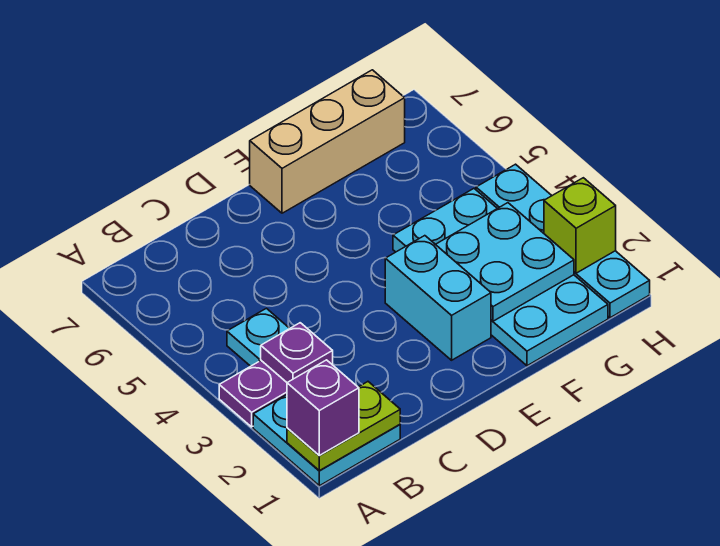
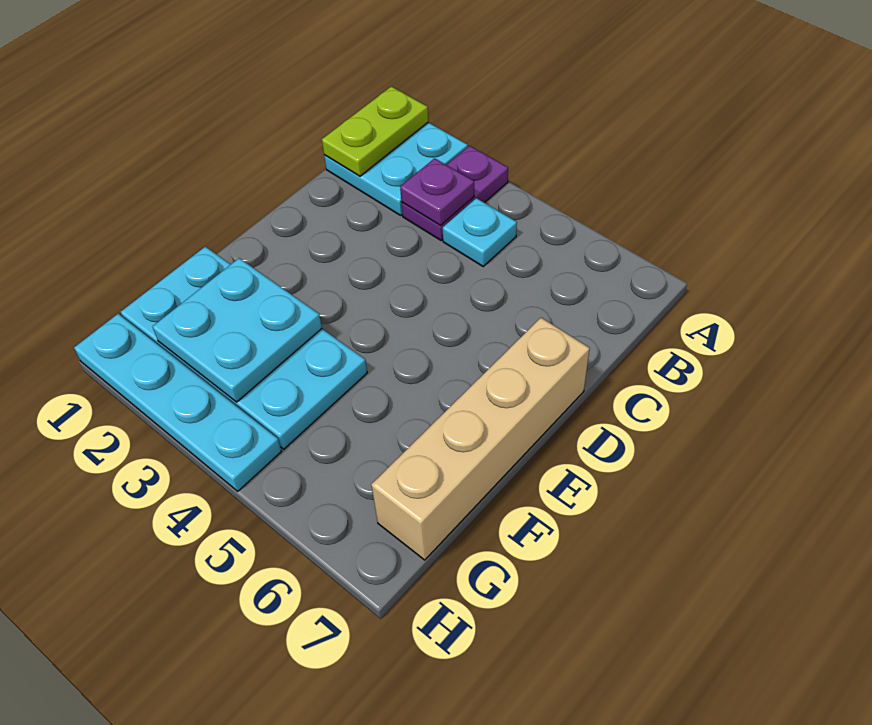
purple 1x1 brick [287,360,359,455] -> none
cyan 1x2 brick [385,236,491,360] -> none
tan 1x3 brick [250,70,405,213] -> tan 1x4 brick [371,318,590,560]
lime 1x1 brick [544,178,616,273] -> none

